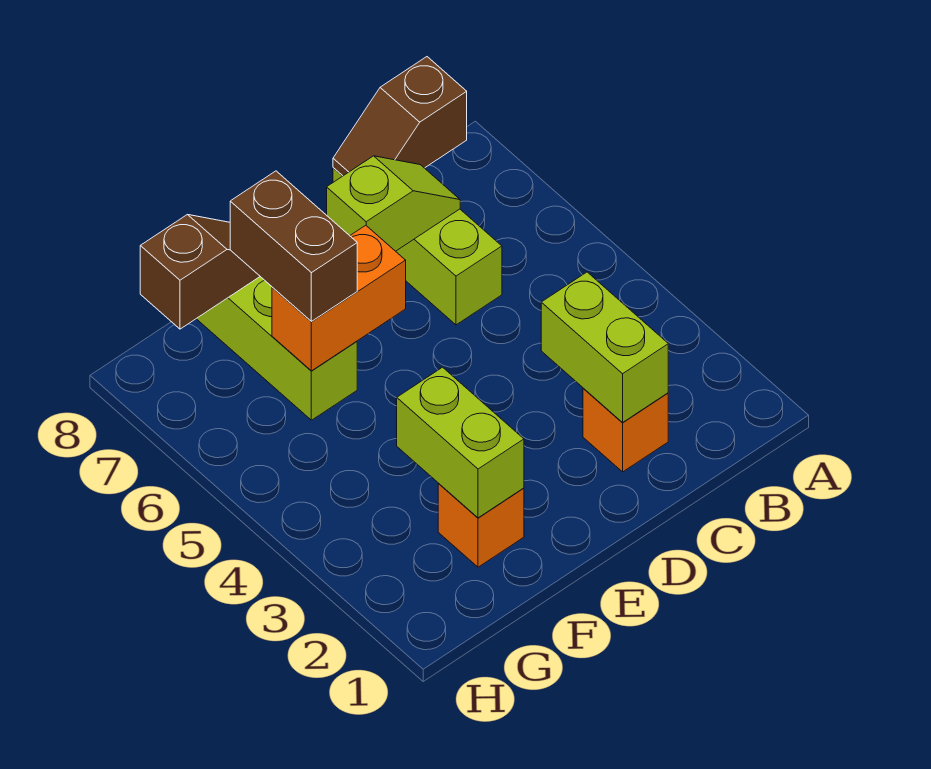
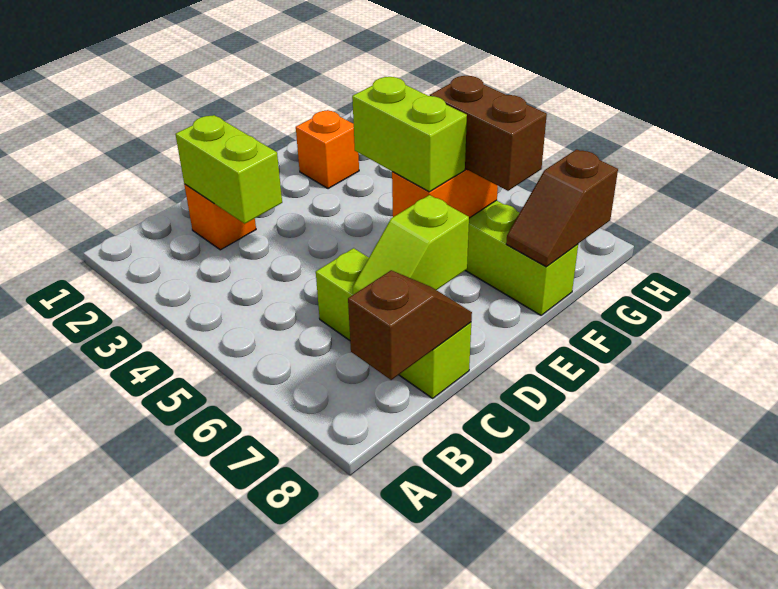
lime 1x2 brick [397,367,524,518] -> lime 1x2 brick moved to [352,77,467,192]

